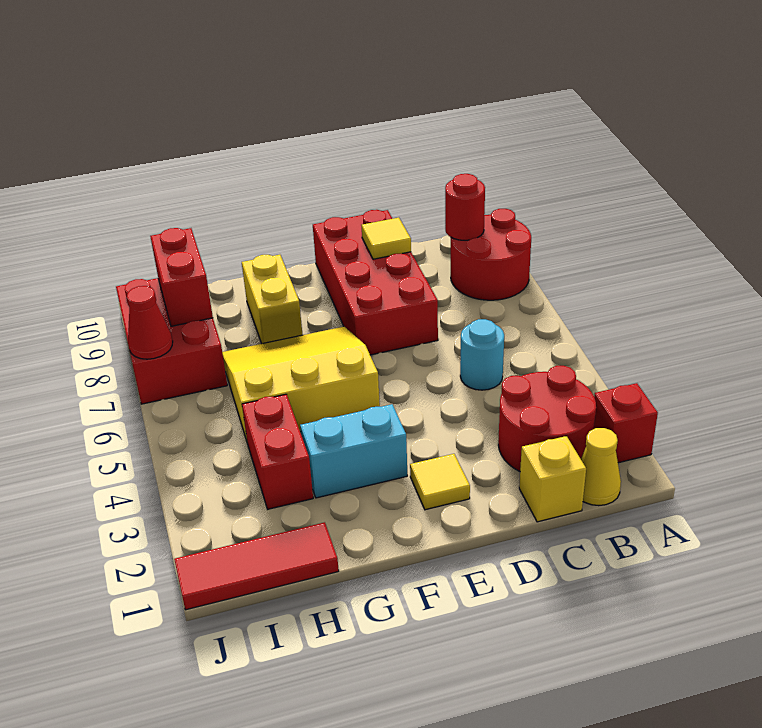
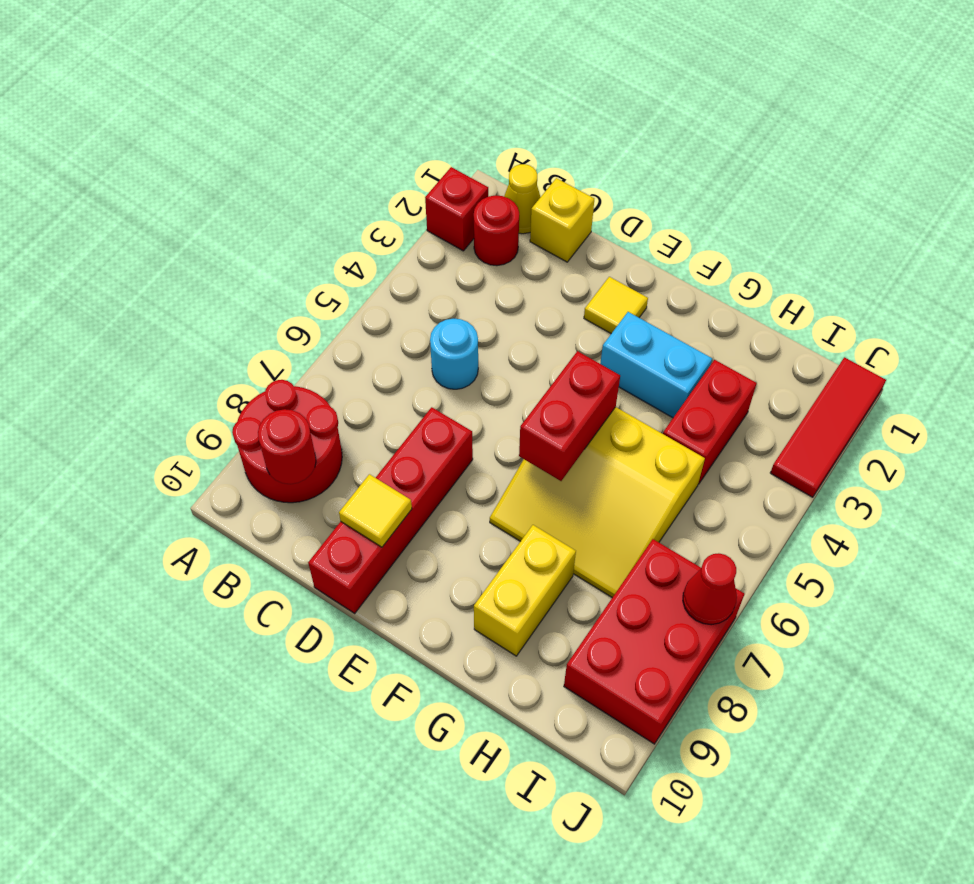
red 2x2 round brick [498,366,596,471] -> red 1x1 round brick [474,195,519,266]
red 2x4 brick [313,210,438,355] -> red 1x4 brick [308,407,473,613]
red 1x3 tile [174,522,339,610] -> red 1x3 tile turned to [770,357,886,497]
red 1x2 brick [150,228,213,326] -> red 1x2 brick moved to [519,351,620,481]

